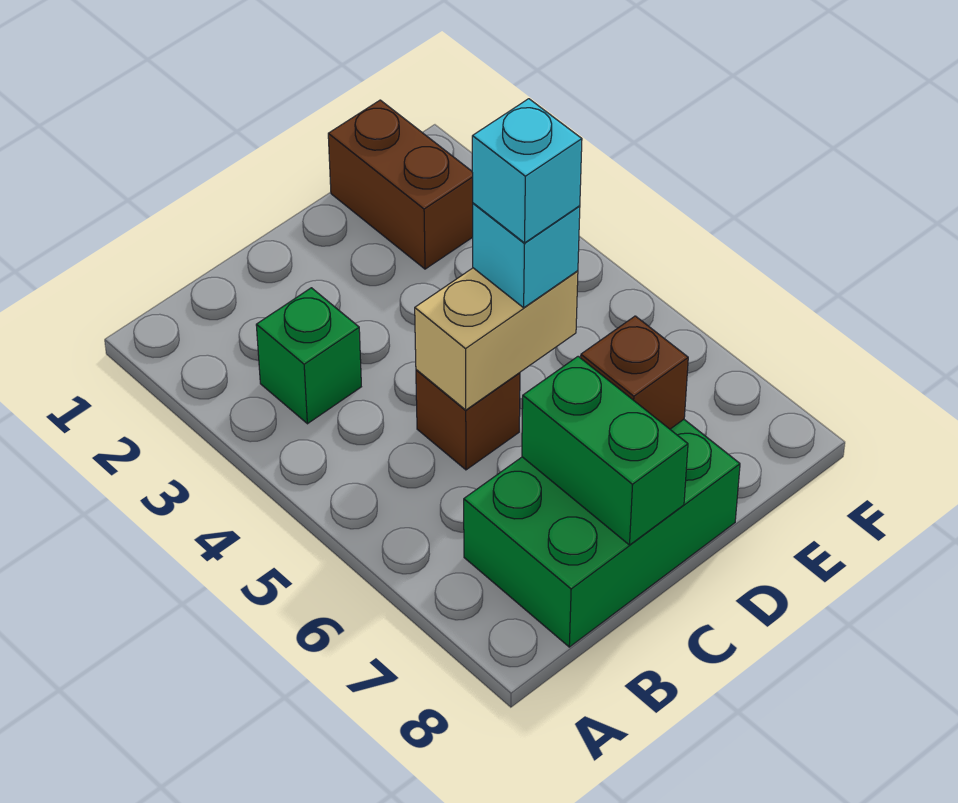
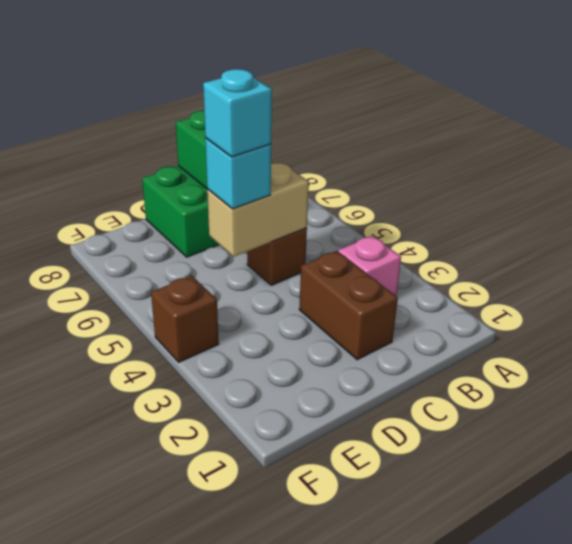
green 1x1 brick [256,288,361,424] -> pink 1x1 brick [338,236,401,296]
brown 1x1 brick [581,316,688,429] -> brown 1x1 brick moved to [151,276,219,362]
brown 1x2 brick [328,100,473,269] -> brown 1x2 brick moved to [299,251,398,360]

